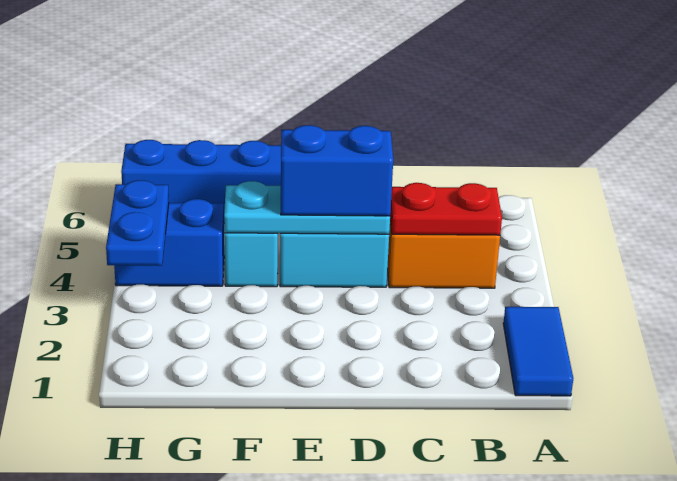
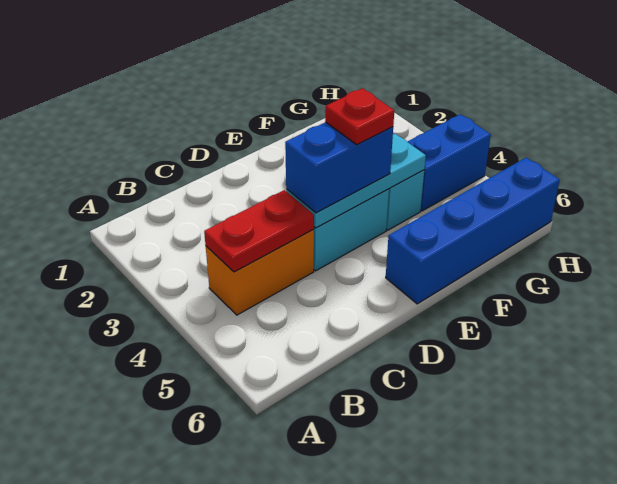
blue 1x2 tile [503,307,573,396] -> none
none -> red 1x1 plate [325,88,394,145]
blue 1x2 plate [106,180,169,266] -> none

